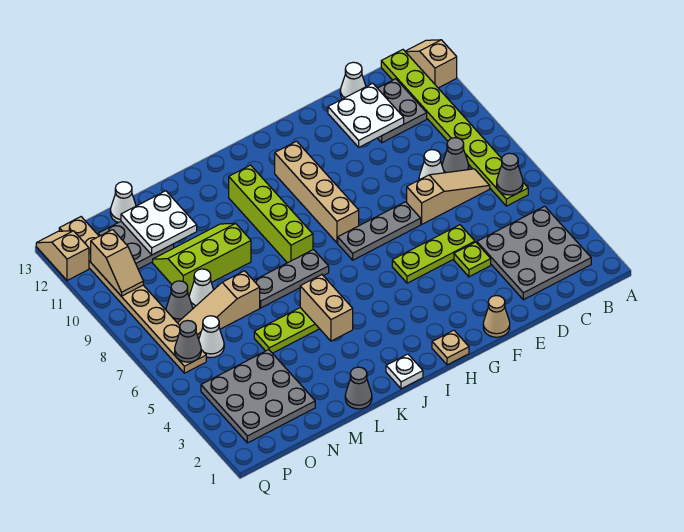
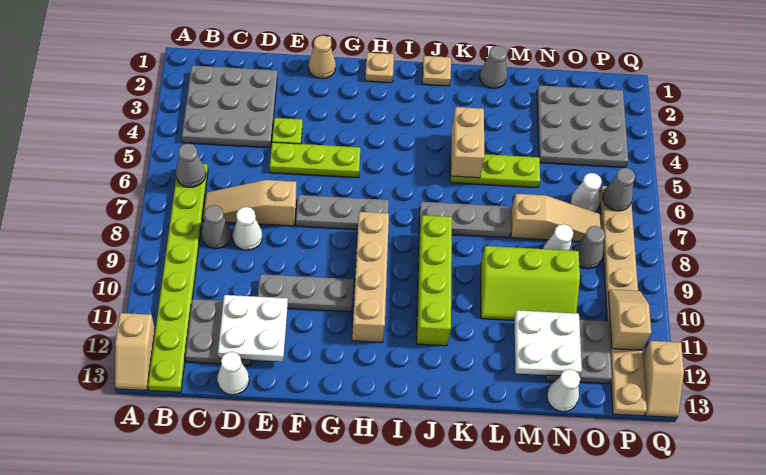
none -> grey 1x3 plate [258,274,354,312]
white 1x1 plate [386,354,423,389] -> tan 1x1 plate [422,56,451,86]

